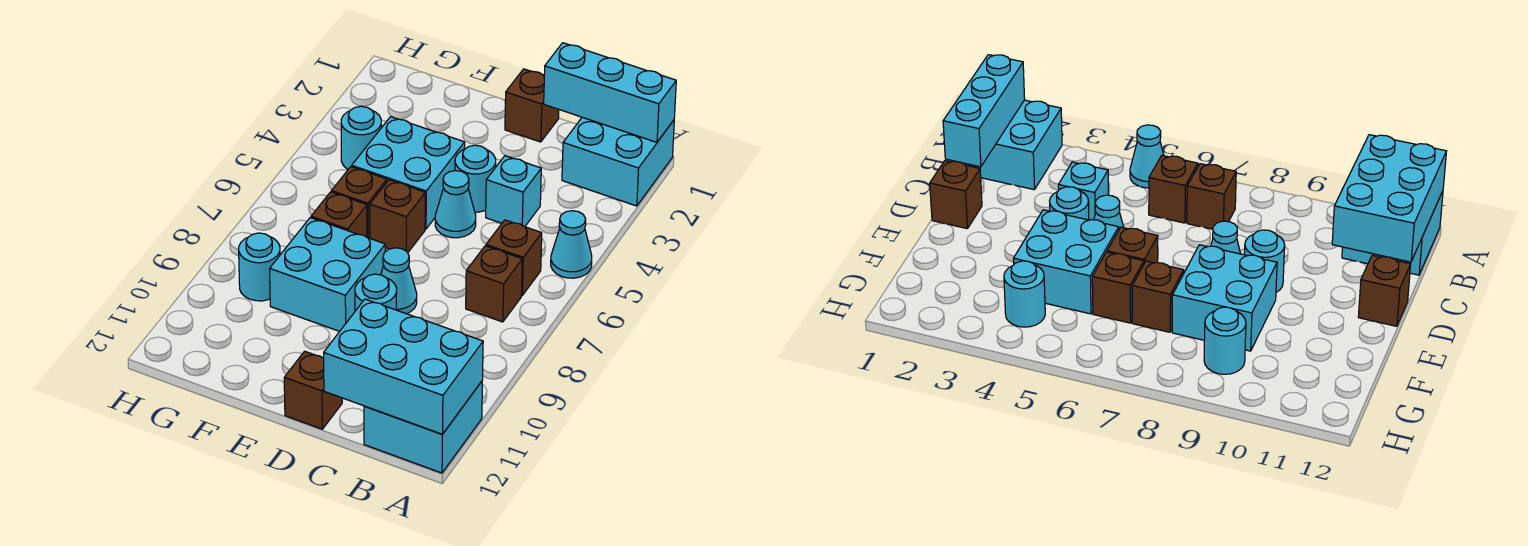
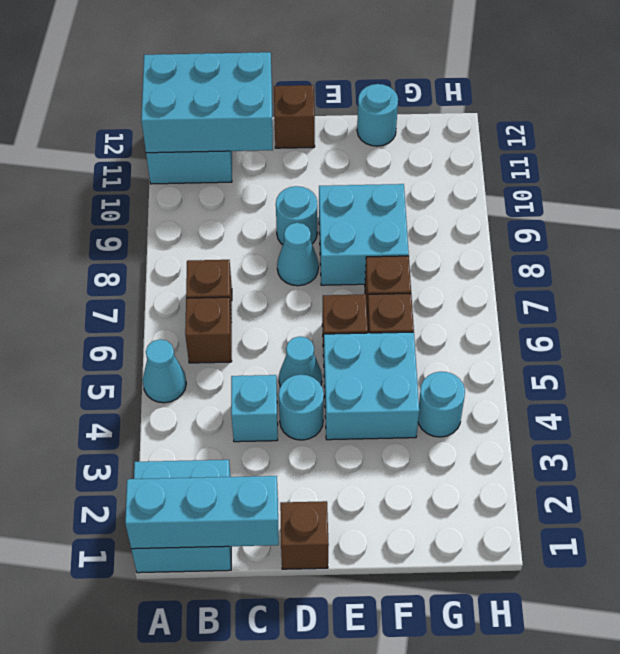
cyan 1x1 round brick [239,233,280,301] -> cyan 1x1 round brick moved to [357,84,398,146]

